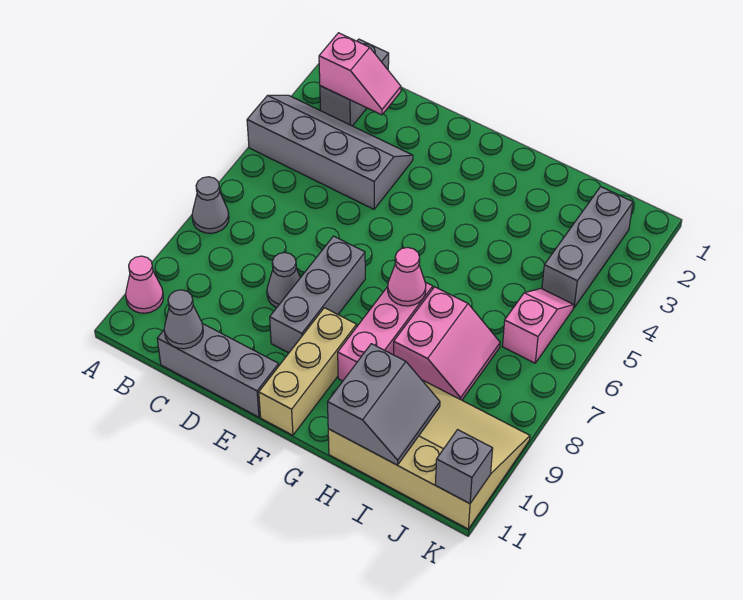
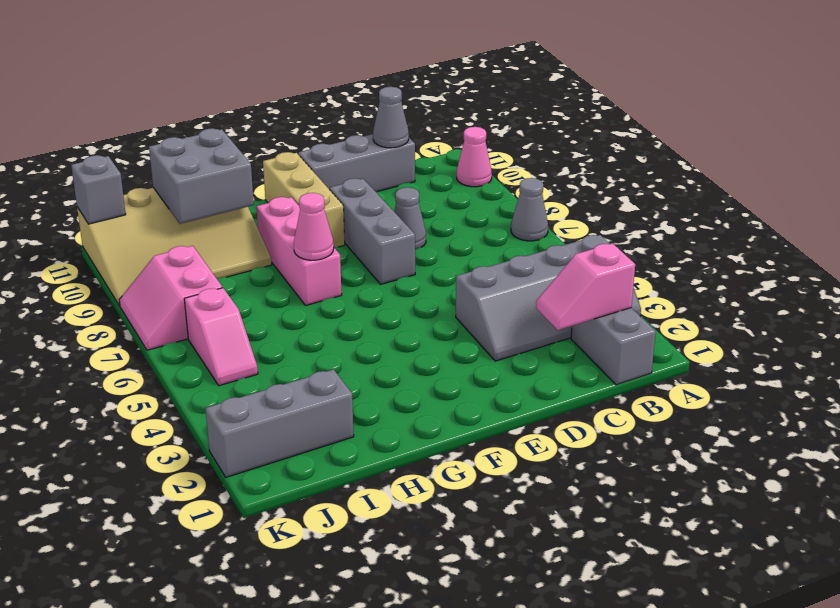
pink 2x2 slope [394,287,500,400] -> pink 2x2 slope moved to [119,246,222,350]
grey 2x2 slope [328,344,440,465] -> grey 2x2 brick [149,128,254,224]
grey 1x3 brick [542,187,633,308] -> grey 1x3 brick turned to [205,369,354,477]

